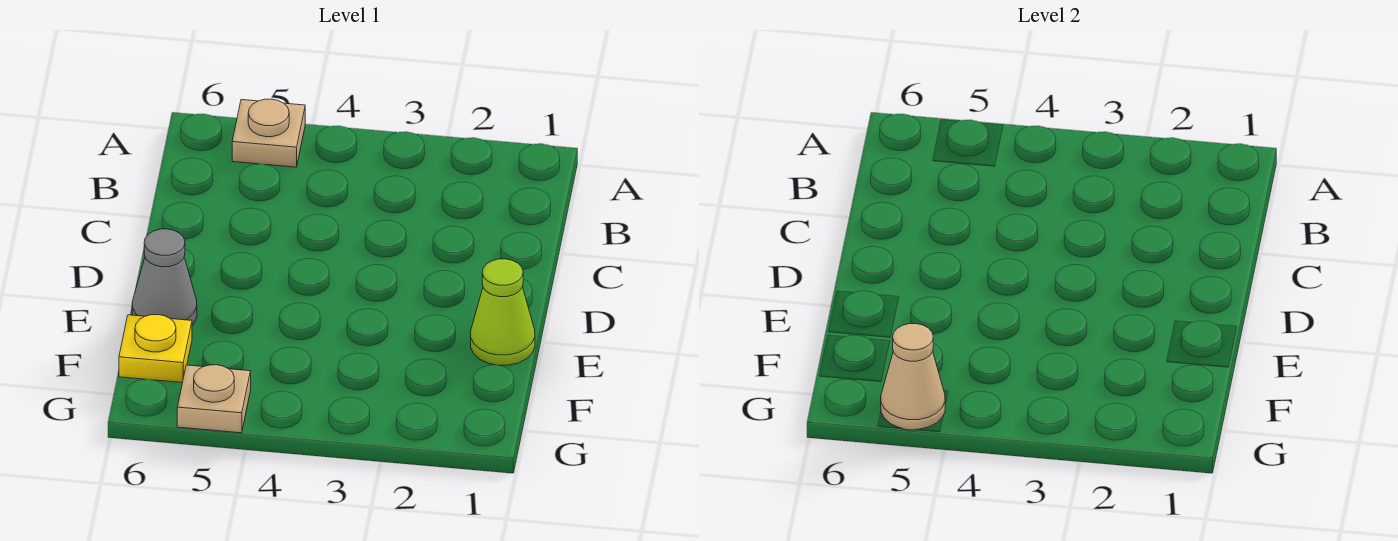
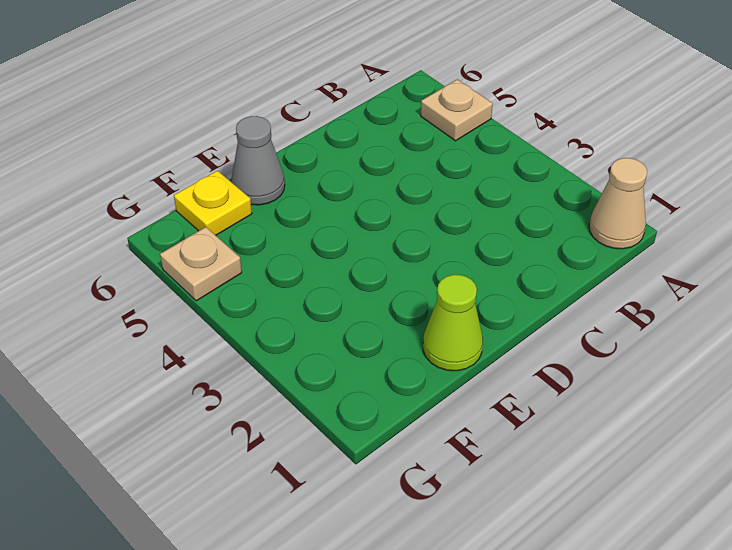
tan 1x1 cone [881,324,945,430] -> tan 1x1 cone moved to [589,158,647,249]

